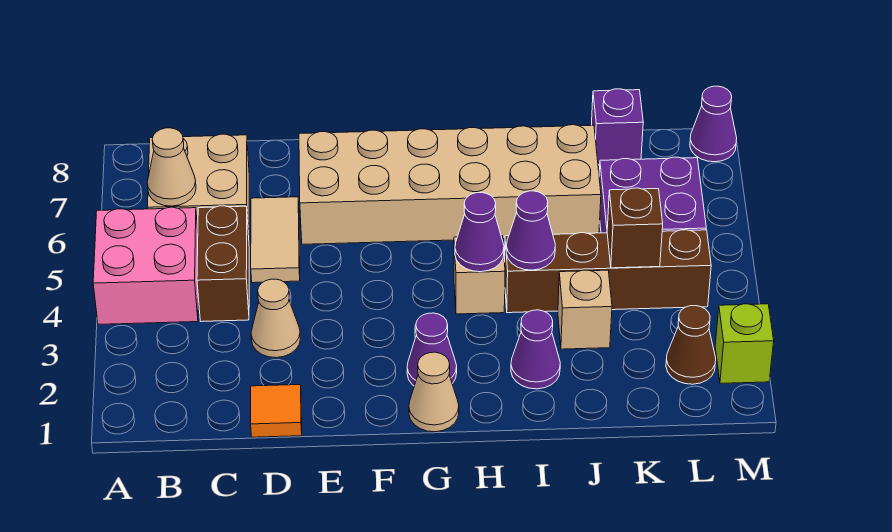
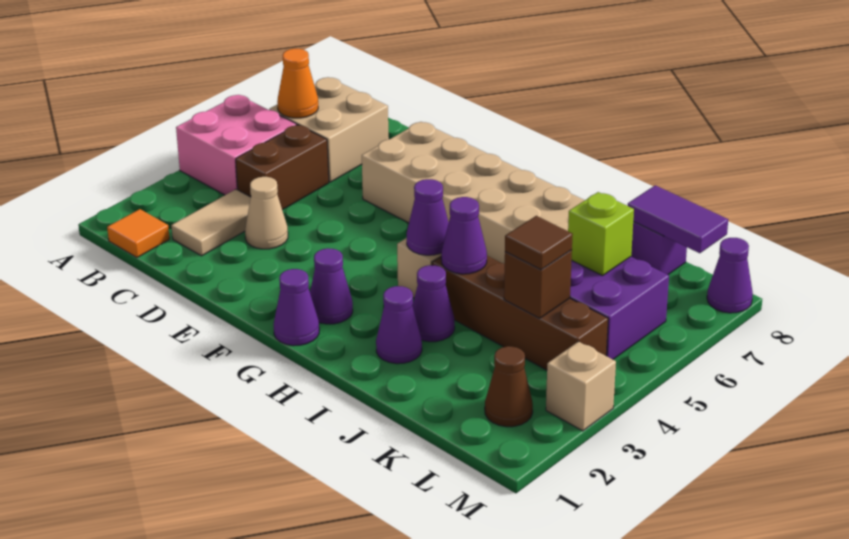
tan 1x1 cone [147,128,196,206] -> orange 1x1 cone [277,49,318,118]
orange 1x1 tile [251,385,302,437] -> orange 1x1 tile moved to [107,209,169,257]
tan 1x2 tile [251,197,300,283] -> tan 1x2 tile moved to [171,189,251,256]
tan 1x1 cone [409,352,459,432] -> purple 1x1 cone [274,269,319,346]
none -> purple 1x1 cone [412,265,455,342]
tan 1x1 brick [558,270,612,349] -> tan 1x1 brick moved to [546,342,616,431]
none -> brown 1x1 tile [505,216,573,270]
none -> purple 1x2 tile [628,185,728,253]
lime 1x1 brick [715,304,774,384] -> lime 1x1 brick moved to [568,192,634,276]

